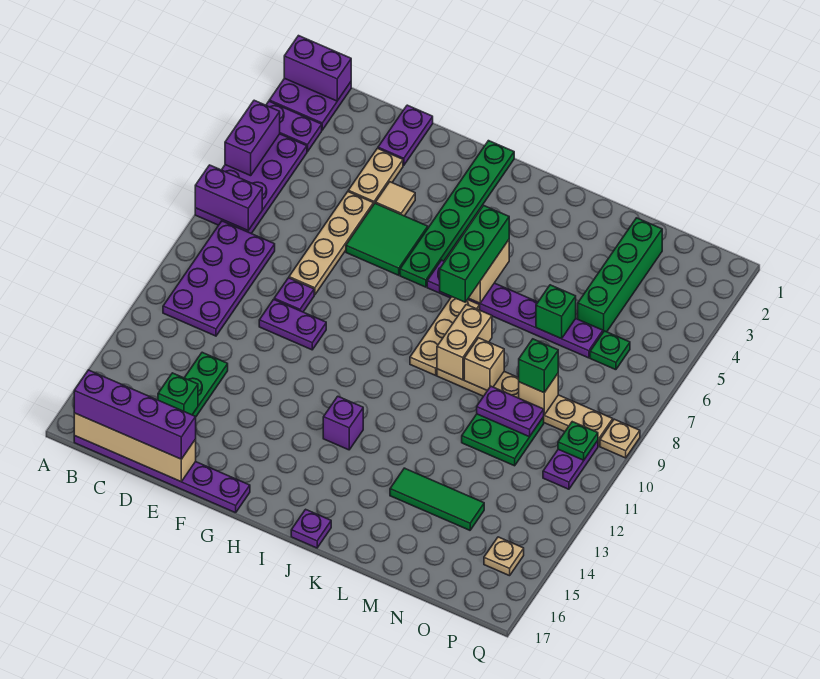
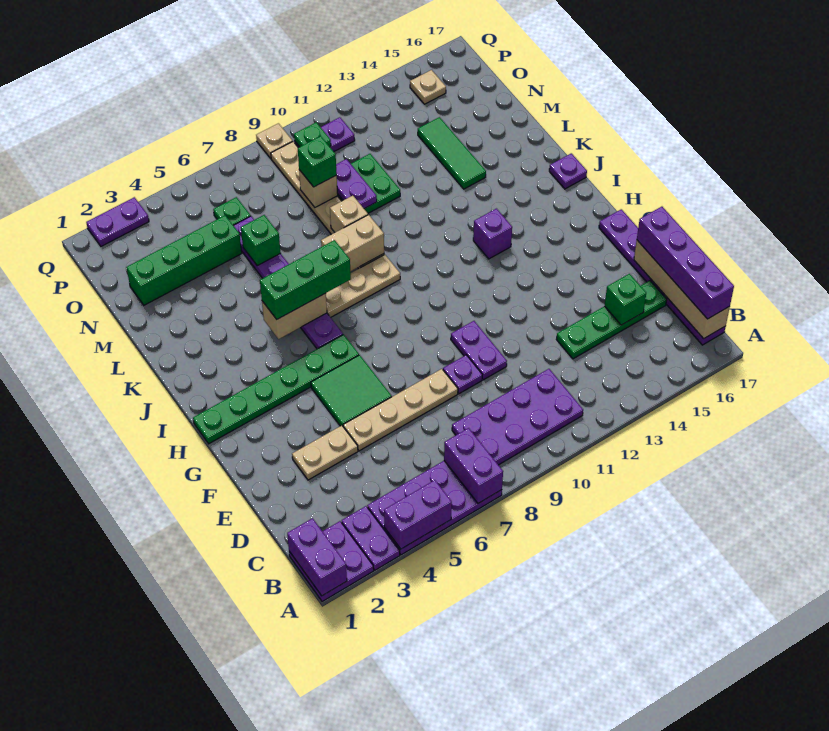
purple 1x2 plate [378,105,433,166] -> purple 1x2 plate moved to [86,197,149,246]
tan 1x1 tile [375,182,415,216] -> none

